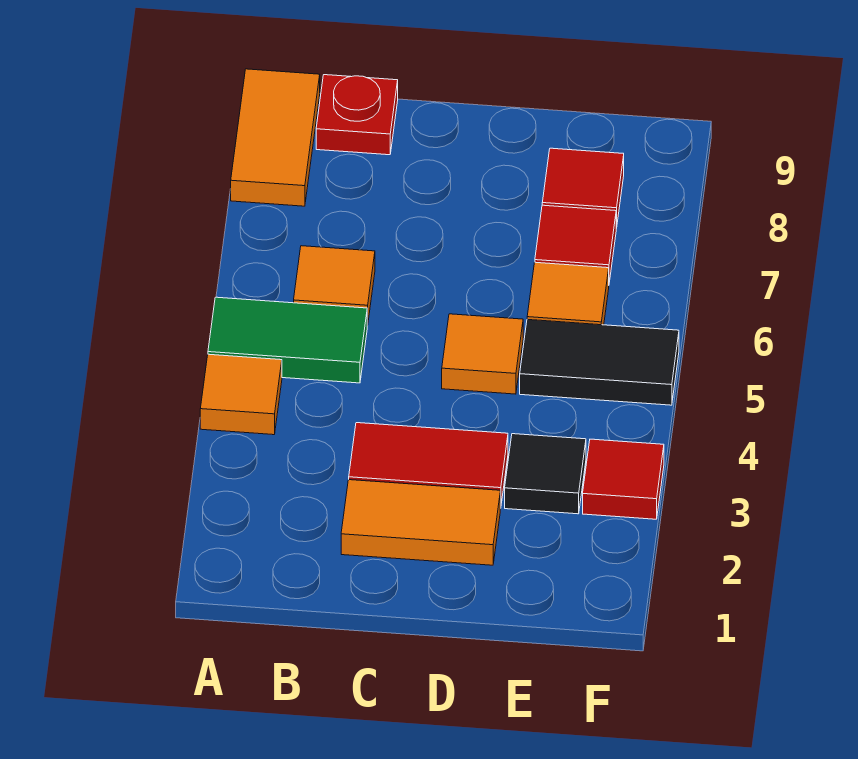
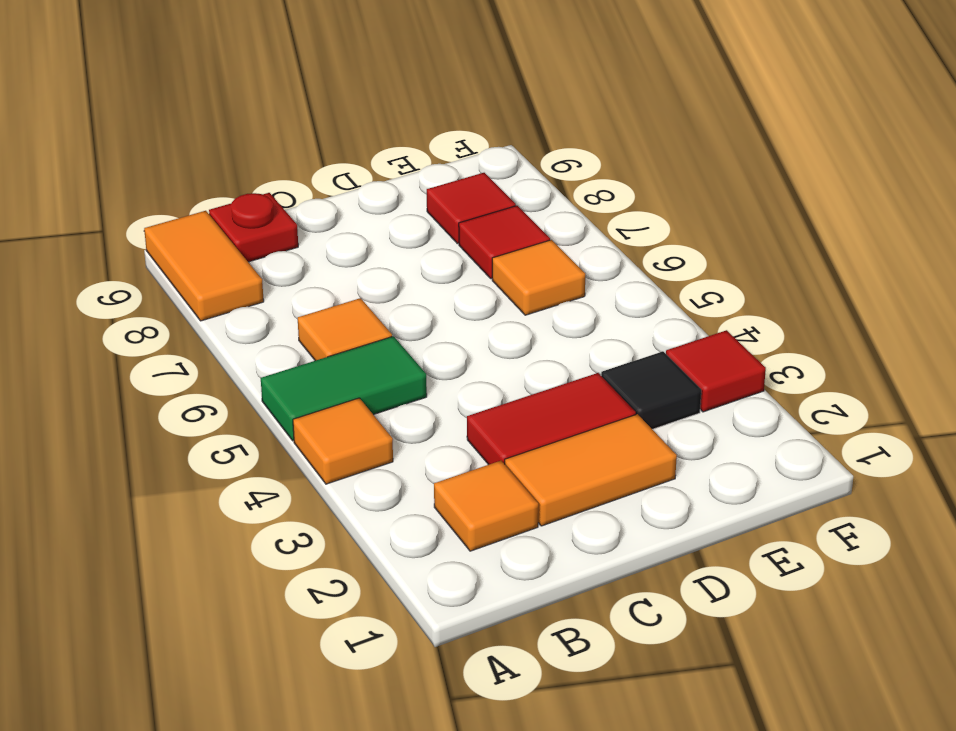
orange 1x1 tile [442,314,523,394] -> orange 1x1 tile moved to [434,461,538,551]
black 1x2 tile [520,320,679,405] -> none

